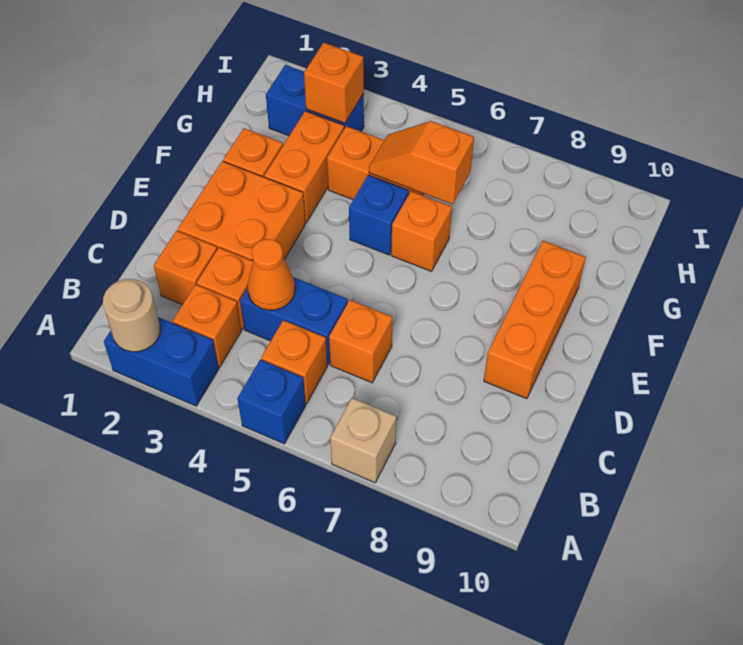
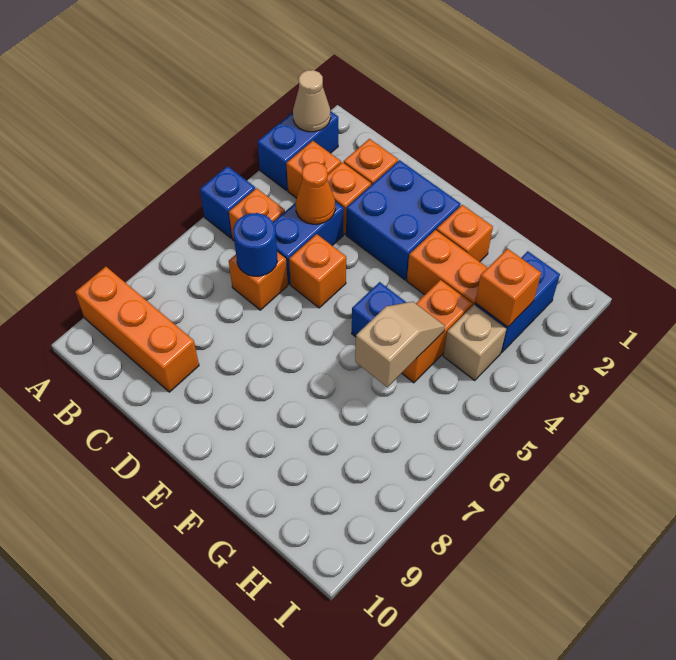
tan 1x1 round brick [103,279,160,352] -> tan 1x1 cone [293,70,331,132]
tan 1x1 brick [330,398,396,483] -> tan 1x1 brick moved to [443,305,506,381]
none -> blue 1x1 round brick [233,213,277,276]
orange 2x2 brick [178,161,305,261] -> blue 2x2 brick [346,160,461,280]
orange 1x3 brick [484,241,586,399] -> orange 1x3 brick moved to [75,267,199,392]
orange 1x1 brick [391,191,452,271] -> orange 1x1 brick moved to [289,234,346,308]
orange 1x2 slope [369,121,474,204] -> tan 1x2 slope [355,302,445,387]

